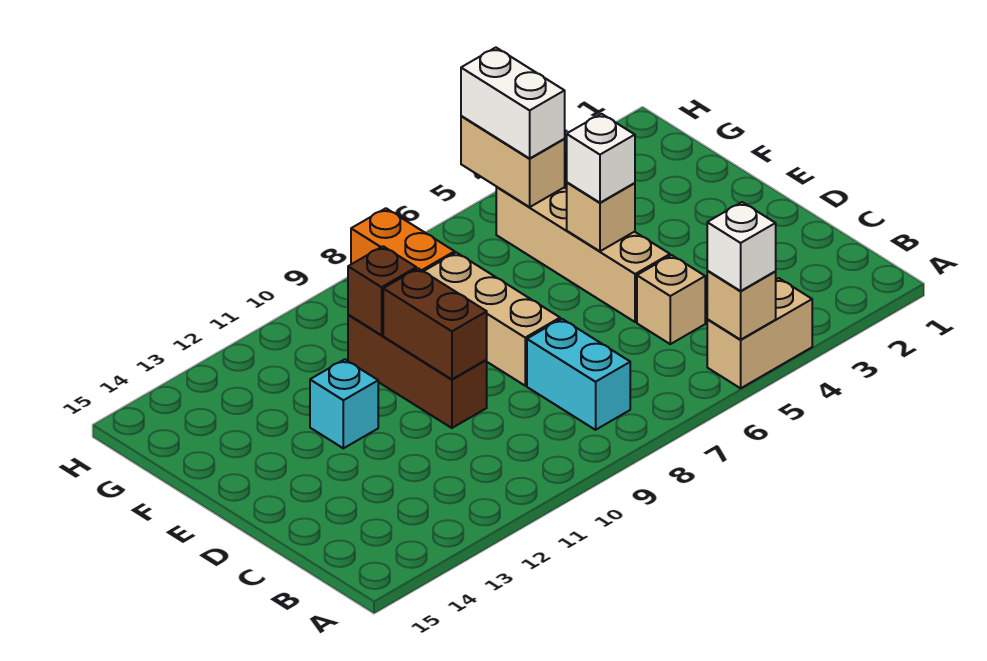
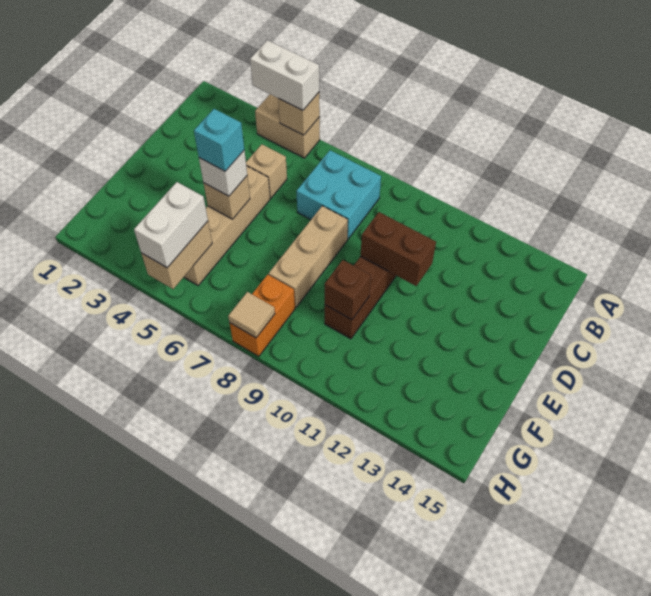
white 1x1 brick [707,202,776,291] -> white 1x2 brick [250,40,319,110]
cyan 1x2 brick [527,319,630,430] -> cyan 2x2 brick [296,150,381,239]
brown 1x2 brick [383,268,487,379] -> brown 1x2 brick turned to [361,212,436,286]
cyan 1x1 brick [310,359,378,448] -> cyan 1x1 brick moved to [194,109,244,171]
none -> tan 1x1 tile [228,292,275,338]

